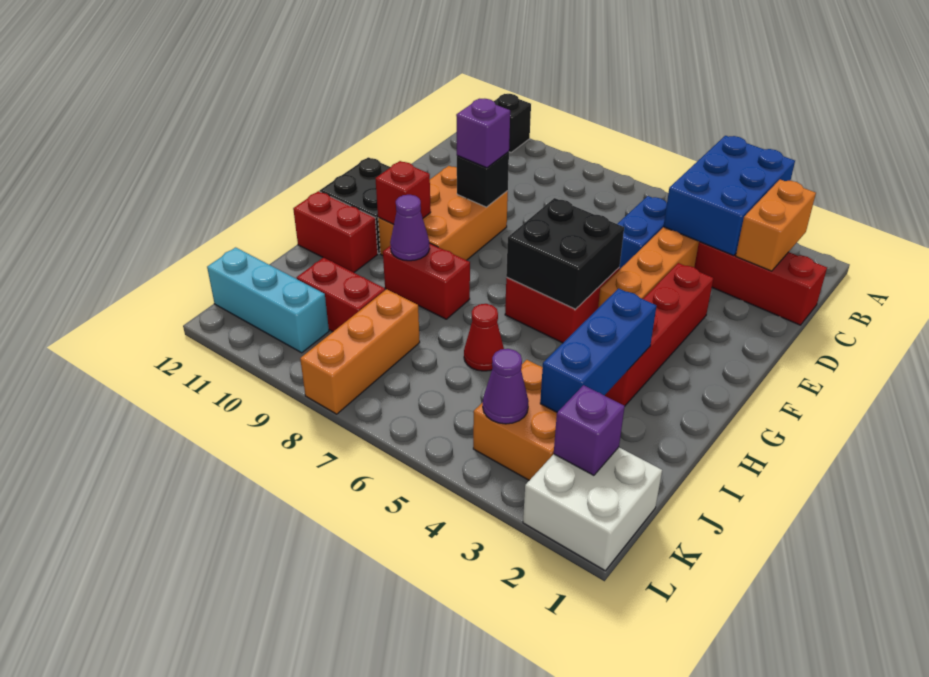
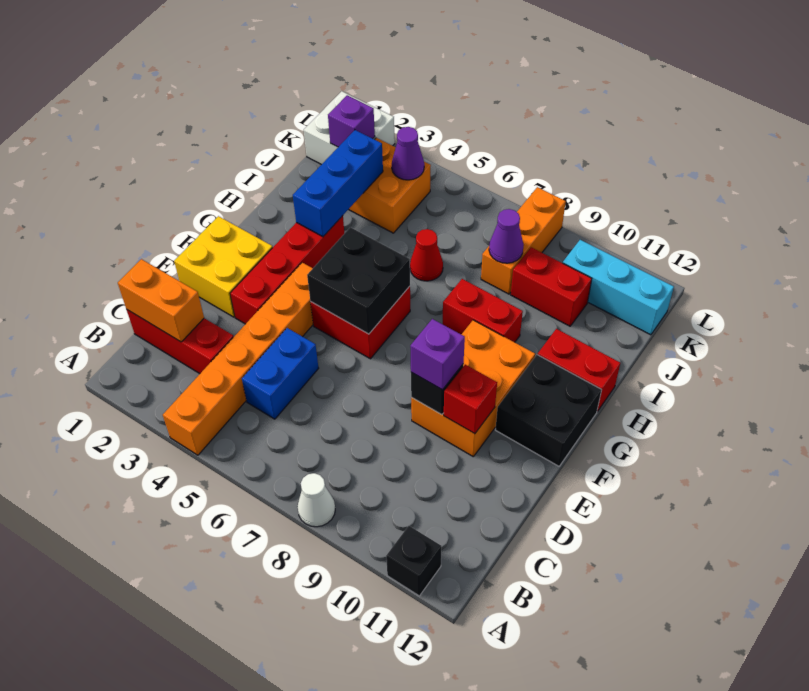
blue 2x3 brick [664,136,795,256] -> none
none -> white 1x1 cone [297,473,335,527]
orange 1x2 brick [736,180,816,271] -> orange 1x2 brick turned to [118,259,204,342]
none -> yellow 2x2 brick [174,216,273,317]
red 1x1 brick [375,161,431,225] -> red 1x1 brick moved to [444,365,497,434]
purple 1x1 cone [390,195,429,261] -> purple 1x1 cone moved to [489,209,524,263]

